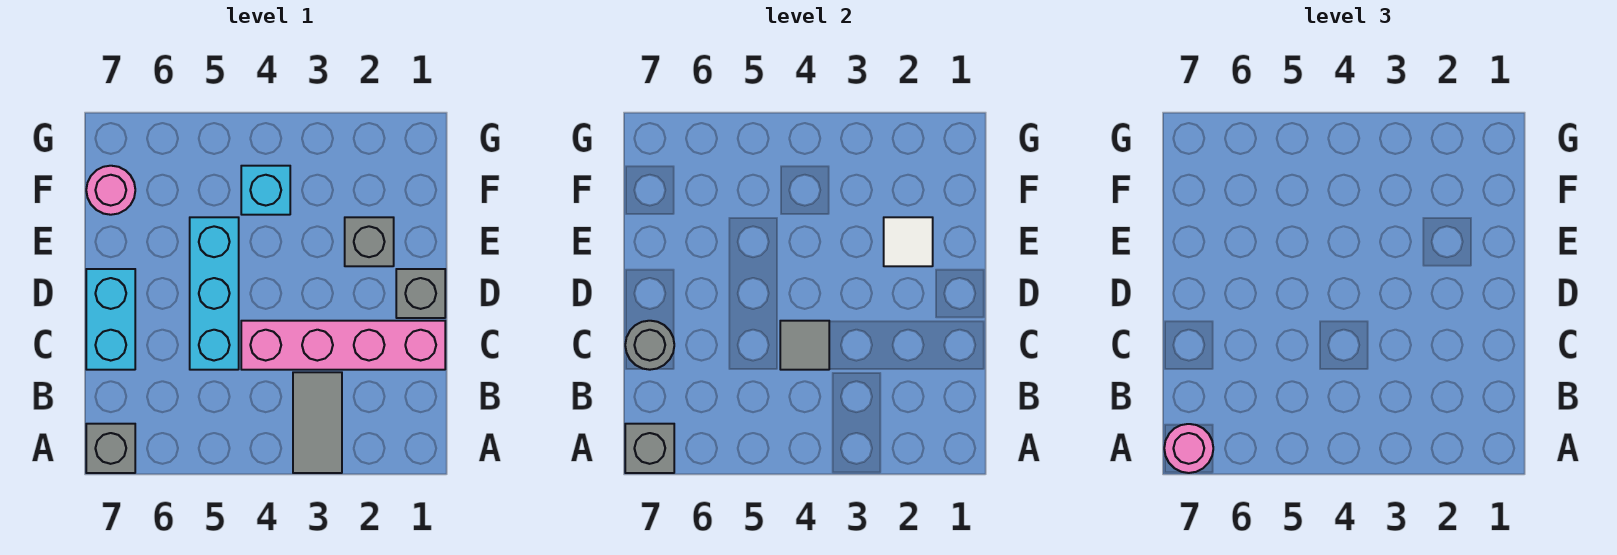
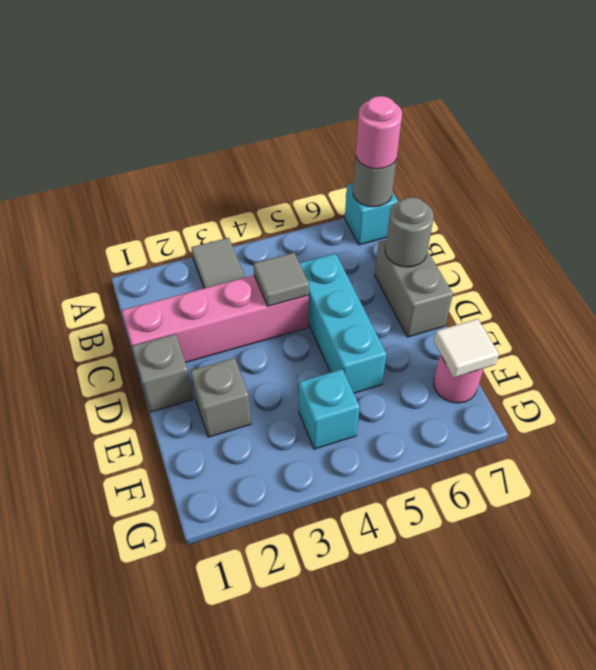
grey 1x1 brick [86,424,135,473] -> cyan 1x1 brick [345,183,398,245]
grey 1x1 brick [625,424,674,473] -> grey 1x1 round brick [353,157,396,207]
cyan 1x2 brick [86,269,135,370] -> grey 1x2 brick [375,240,453,337]
white 1x1 tile [884,217,933,266] -> white 1x1 tile moved to [434,319,499,377]

